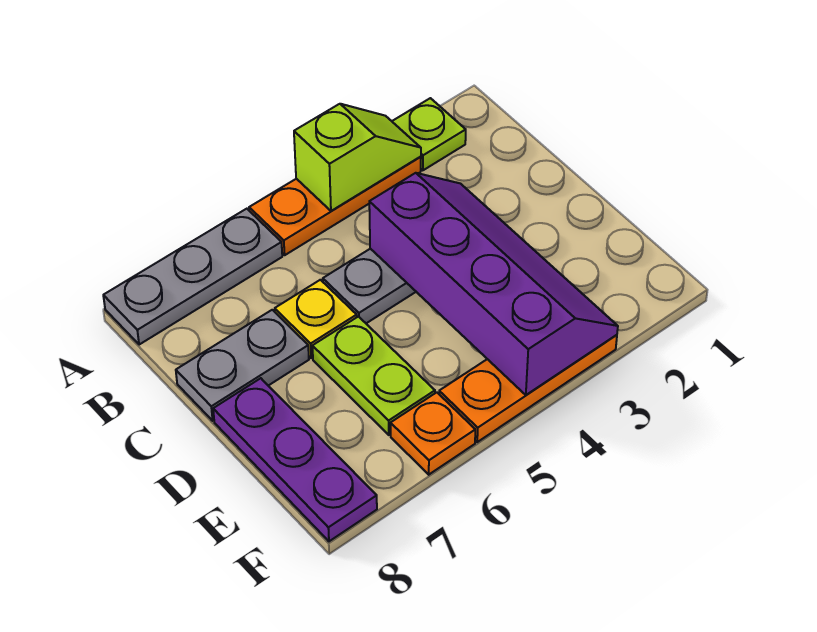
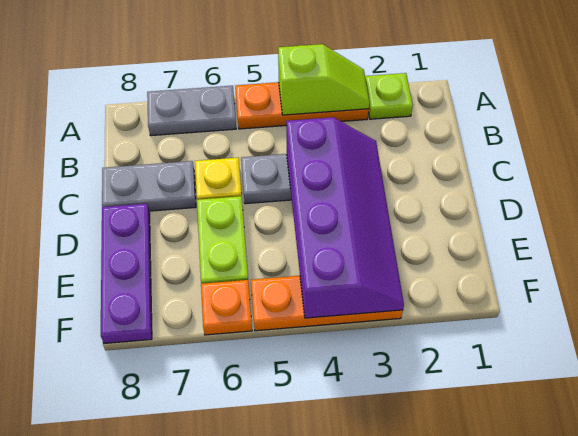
grey 1x3 plate [103,209,282,345] -> grey 1x2 plate [147,86,236,136]

